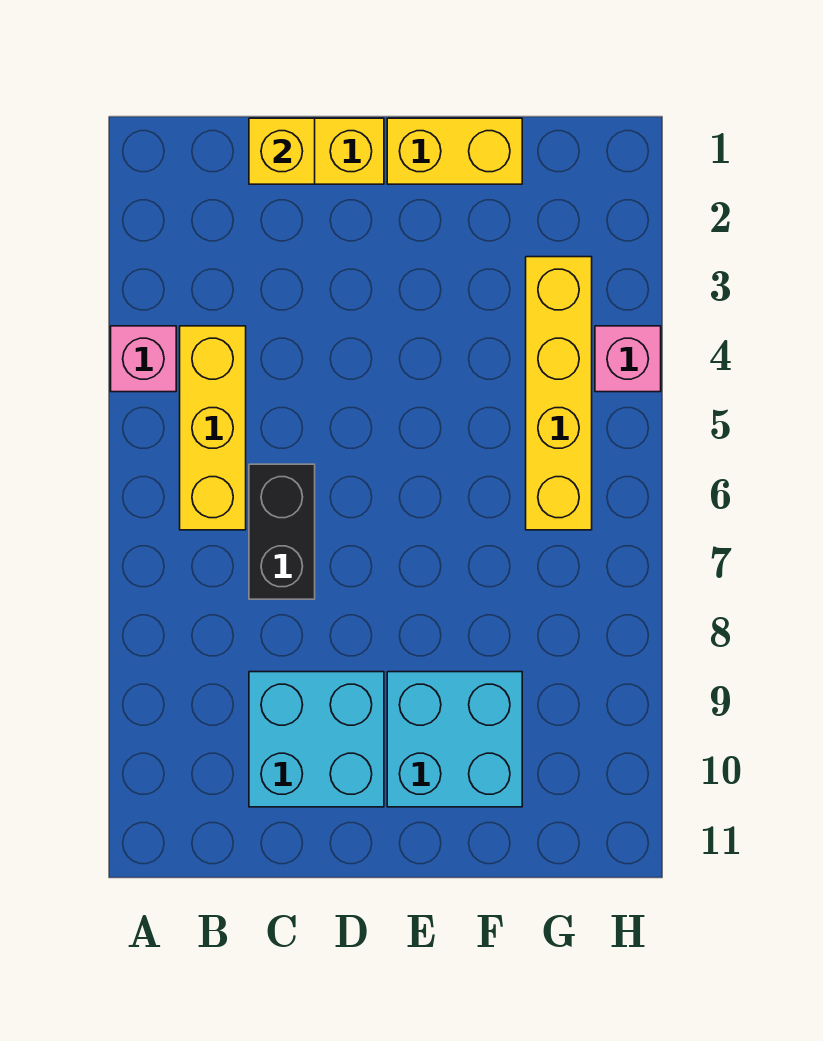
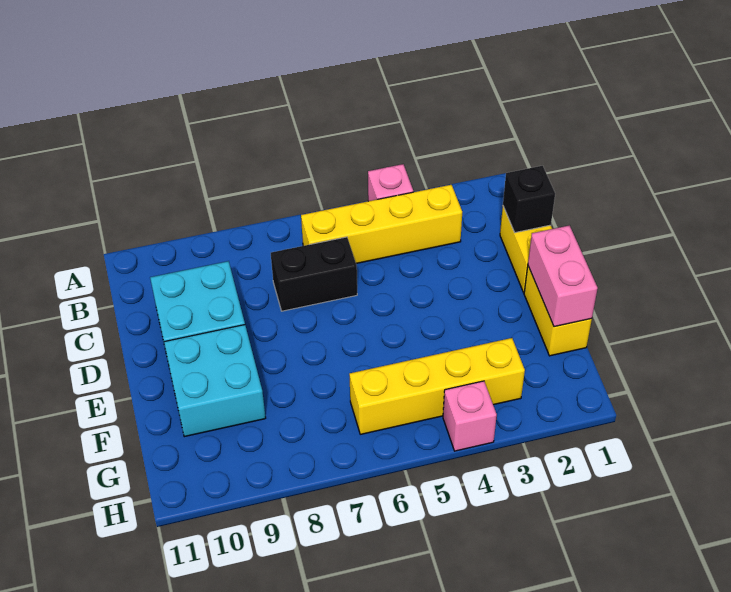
yellow 1x3 brick [180,326,246,530] -> yellow 1x4 brick [301,185,462,263]
yellow 1x1 brick [249,118,315,184] -> black 1x1 brick [503,166,555,233]
none -> pink 1x2 brick [528,225,598,327]

